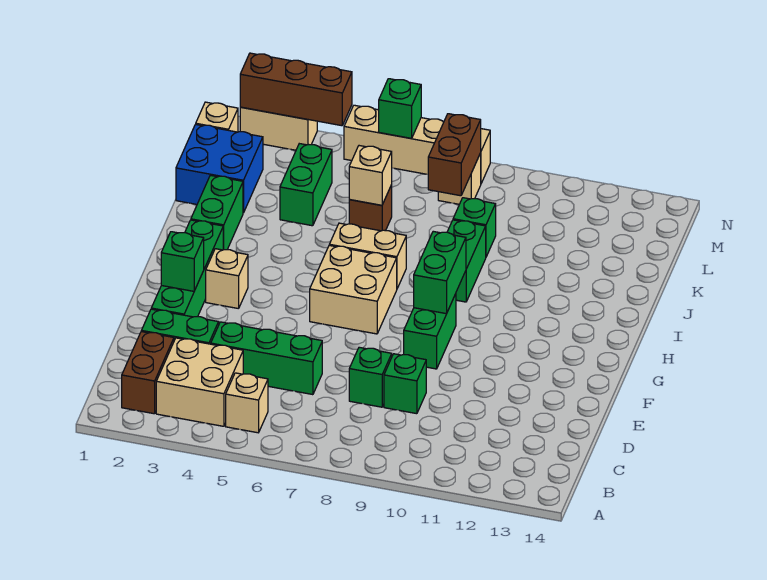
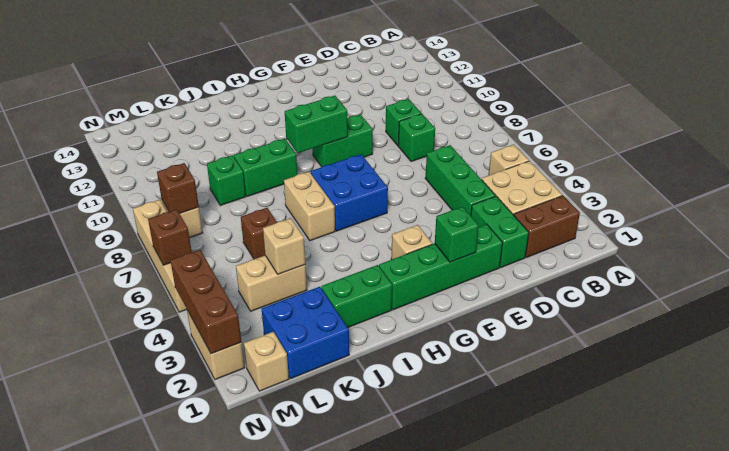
tan 2x2 brick [310,245,397,334] -> blue 2x2 brick [311,154,388,231]
green 1x2 brick [280,144,332,226] -> tan 1x2 brick [236,256,307,311]
tan 1x1 brick [349,146,392,205] -> tan 1x1 brick moved to [263,218,305,274]
brown 1x2 brick [428,114,481,196] -> brown 1x1 brick [157,163,199,213]
green 1x1 brick [379,79,421,138] -> brown 1x1 brick [148,210,192,265]

